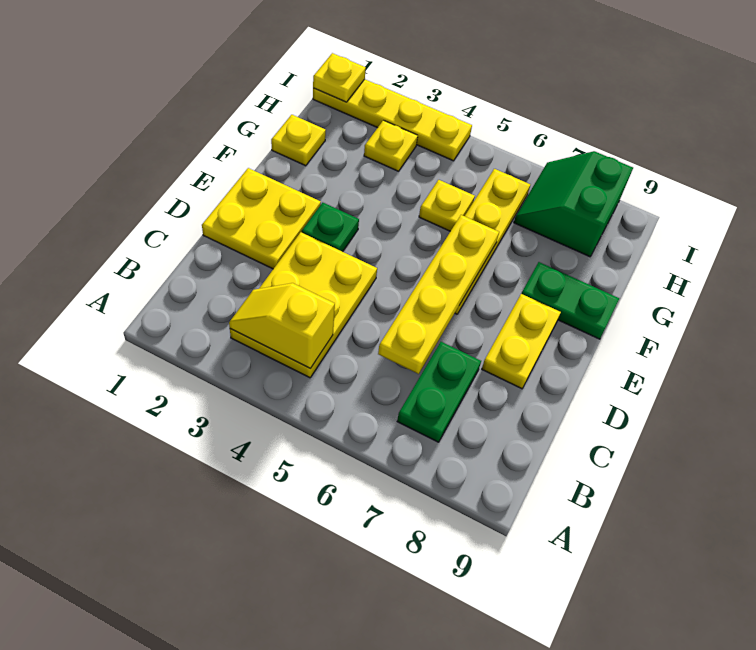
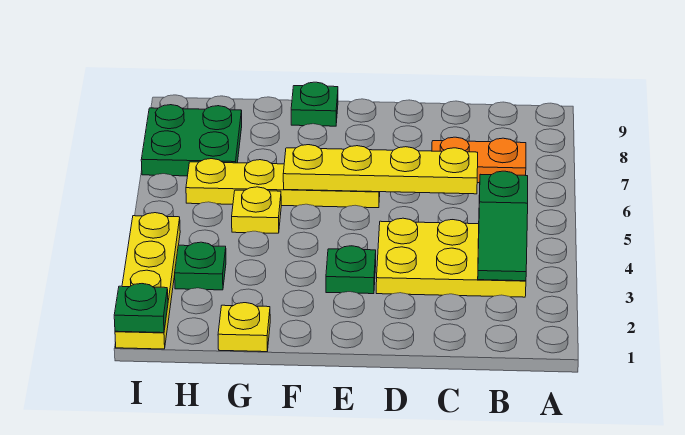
yellow 1x2 slope [229,283,335,368] -> green 1x2 slope [478,171,528,281]
green 1x2 plate [397,342,481,442] -> orange 1x2 plate [432,137,526,183]
yellow 2x2 plate [202,168,321,269] -> none
yellow 1x2 plate [482,294,561,389] -> none
green 1x2 plate [521,262,619,339] -> green 1x1 plate [291,82,338,126]
yellow 1x1 plate [364,120,418,171] -> green 1x1 plate [175,242,226,290]
green 2x2 slope [514,151,633,257] -> green 2x2 plate [141,105,242,176]
yellow 1x1 plate [313,53,366,102] -> green 1x1 plate [114,284,168,333]

